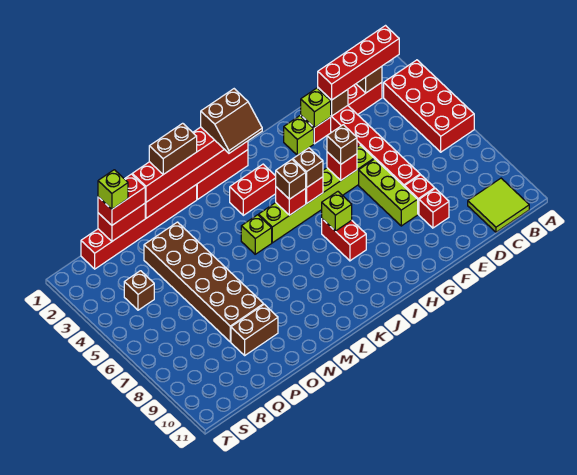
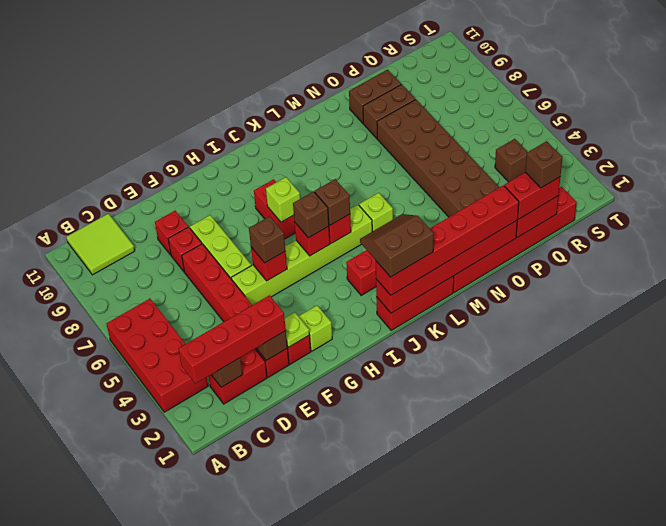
lime 1x1 brick [301,88,331,128] -> lime 1x1 plate [285,312,309,347]
brown 1x2 brick [149,123,197,175] -> brown 1x2 brick moved to [349,70,401,123]
lime 1x1 brick [98,170,128,209] -> brown 1x1 brick [525,141,562,188]

